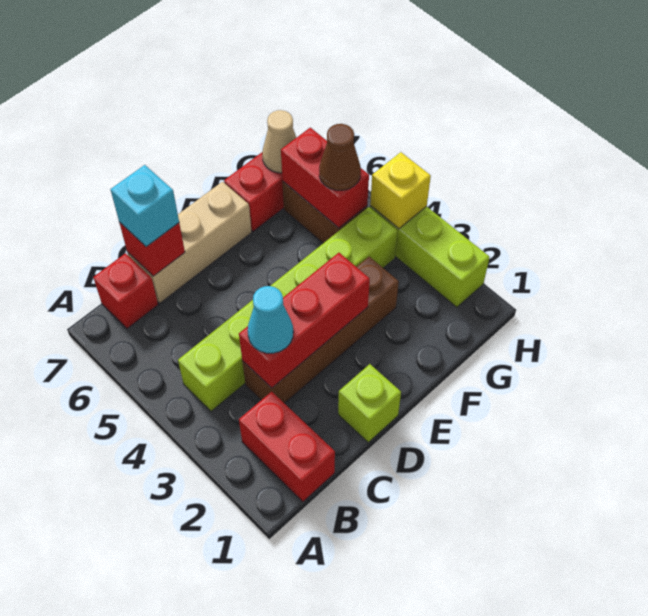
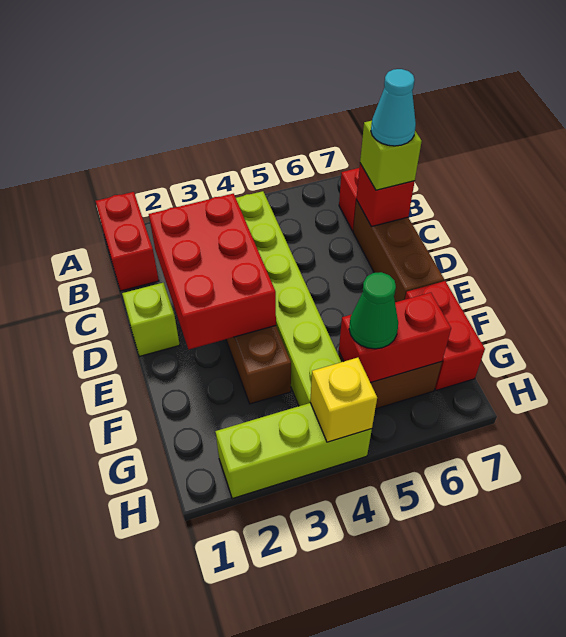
red 1x2 brick [239,392,335,502] -> red 1x2 brick turned to [96,192,159,291]
red 1x3 brick [239,253,370,388] -> red 2x3 brick [149,194,276,349]
cyan 1x1 cone [248,286,293,353] -> cyan 1x1 cone moved to [371,69,416,146]
tan 1x3 brick [127,182,252,303] -> brown 1x3 brick [353,200,444,302]
cyan 1x1 brick [111,165,179,247] -> lime 1x1 brick [360,121,422,190]
brown 1x1 cone [319,124,361,190] -> green 1x1 cone [349,272,398,349]
tan 1x1 cone [262,110,296,173] -> none

